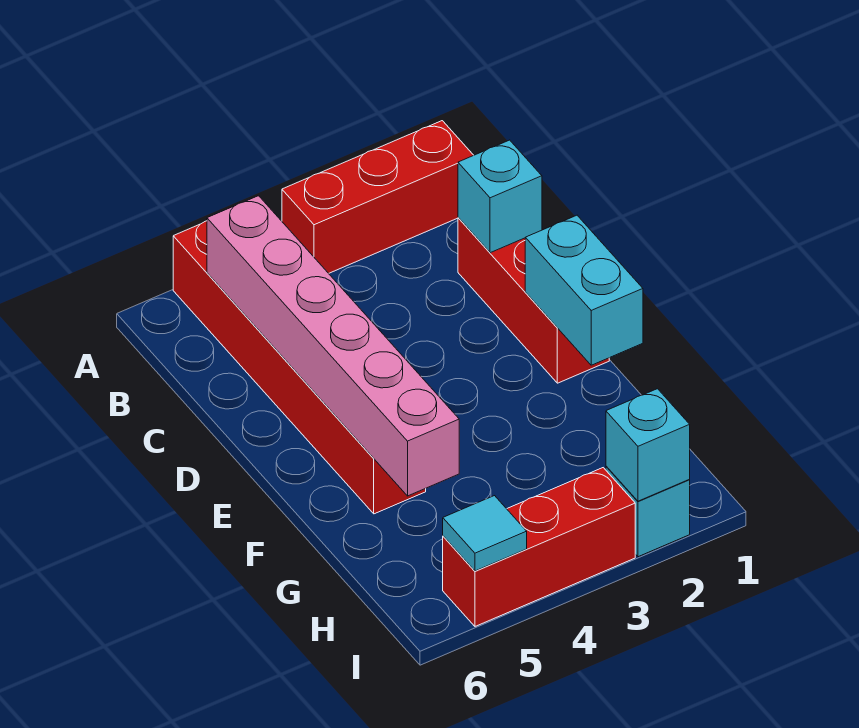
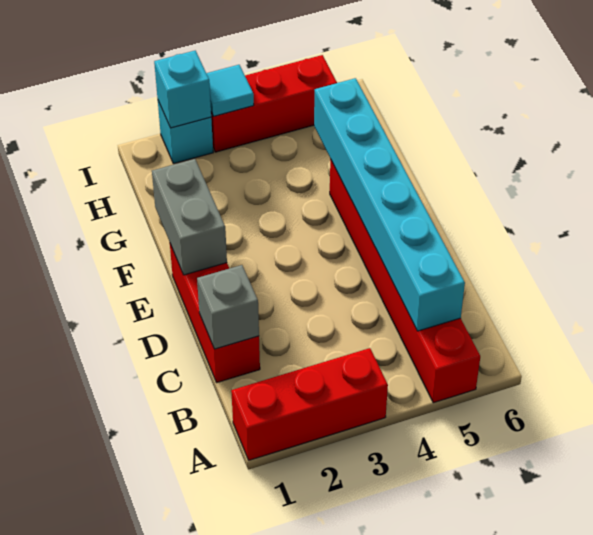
pink 1x6 brick [207,196,459,496] -> cyan 1x6 brick [314,78,465,331]
cyan 1x1 brick [458,140,542,253] -> grey 1x1 brick [197,265,259,349]
cyan 1x2 brick [525,215,643,365] -> grey 1x2 brick [152,159,227,275]
cyan 1x1 tile [443,496,527,571] -> cyan 1x1 tile moved to [206,65,254,116]

